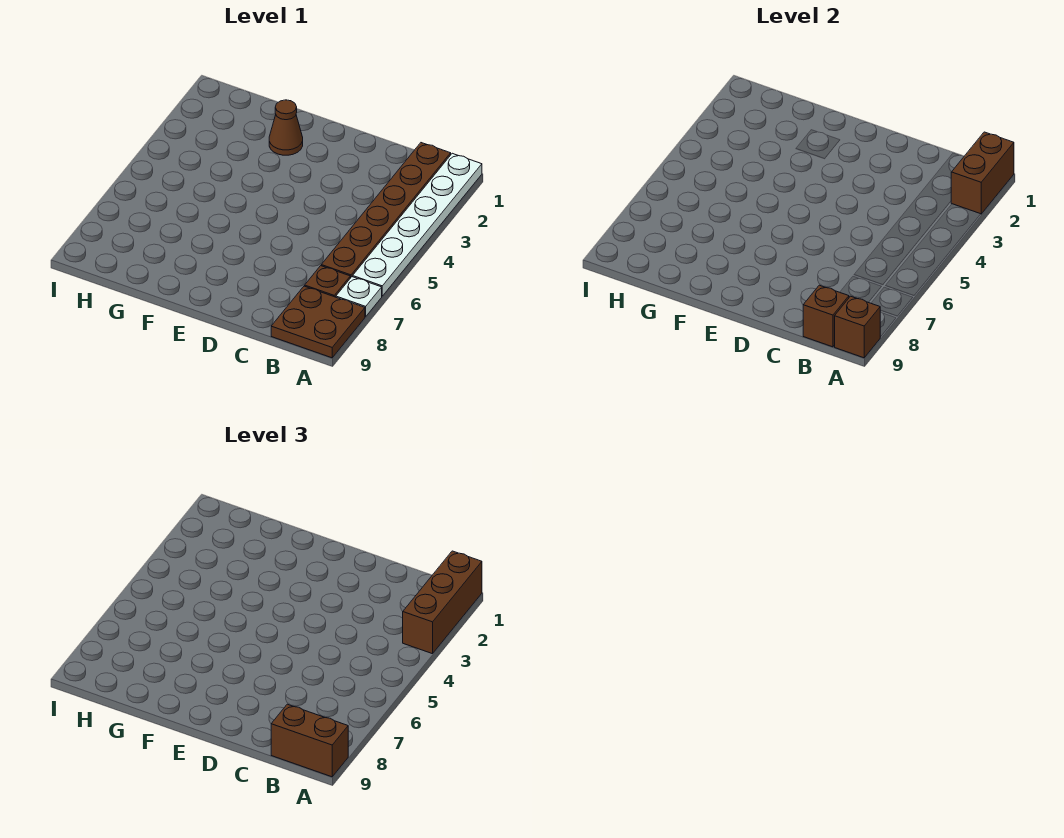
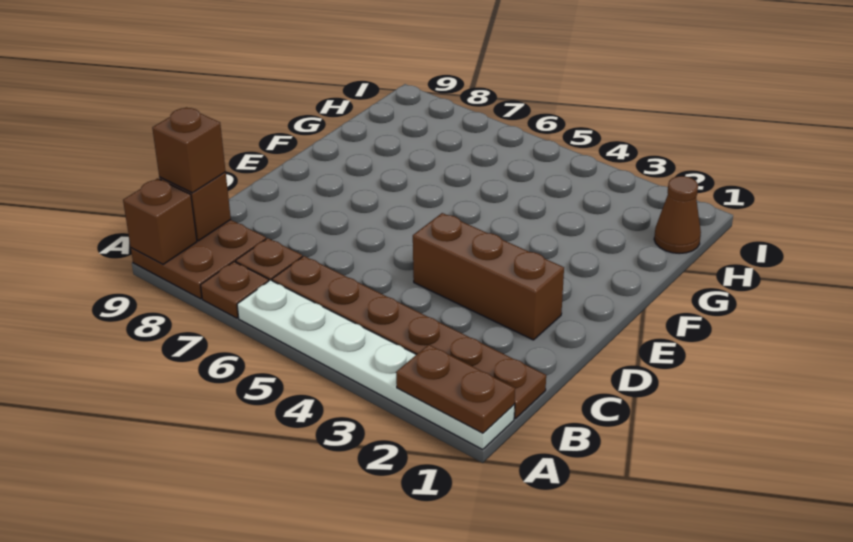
brown 1x2 brick [951,132,1014,214] -> brown 1x2 plate [396,345,515,433]
brown 1x3 brick [403,551,482,654] -> brown 1x3 brick moved to [413,213,564,340]
white 1x1 plate [336,277,382,317] -> brown 1x1 plate [201,262,269,318]
brown 1x2 brick [271,704,348,777] -> brown 1x1 brick [152,107,226,193]
brown 1x1 cone [269,100,303,155] -> brown 1x1 cone moved to [654,176,701,254]

